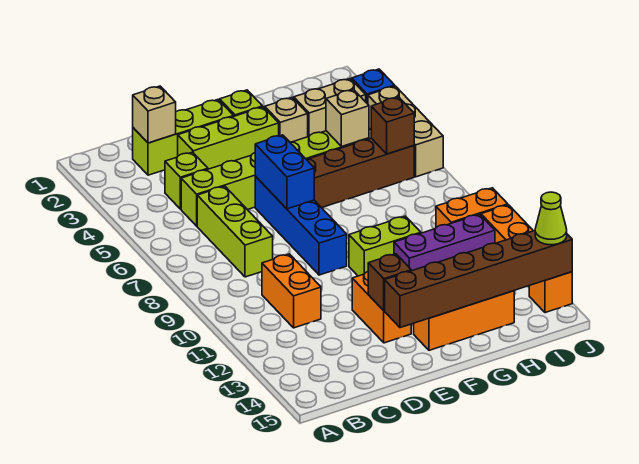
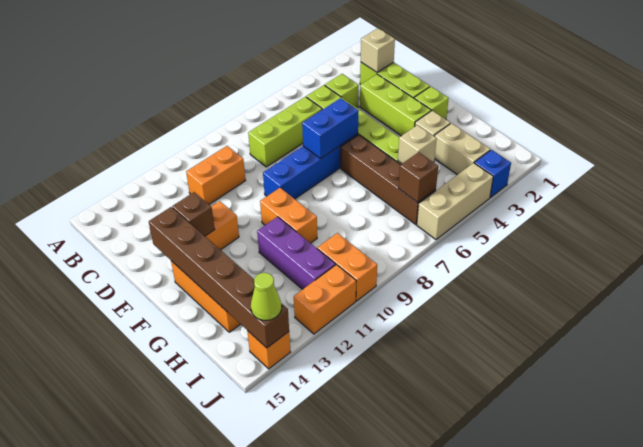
lime 1x2 brick [349,216,421,276] -> orange 1x2 brick [260,188,317,243]

